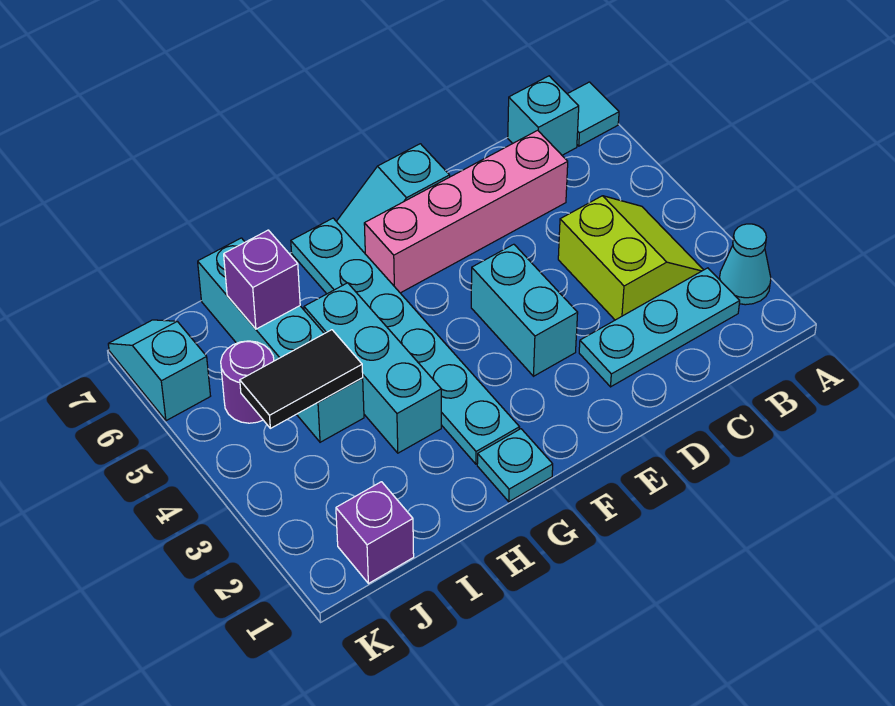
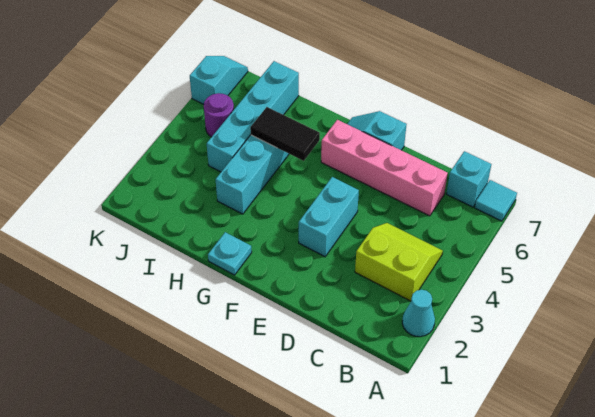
cyan 1x3 plate [579,268,740,387] -> none
lime 2x2 slope [558,196,703,320] -> lime 2x2 slope turned to [355,223,443,301]
cyan 1x6 plate [291,218,520,464] -> none
black 1x2 tile [240,330,363,428] -> black 1x2 tile moved to [250,107,320,161]
purple 1x1 brick [224,230,300,329] -> none
purple 1x1 brick [336,482,414,583] -> none

